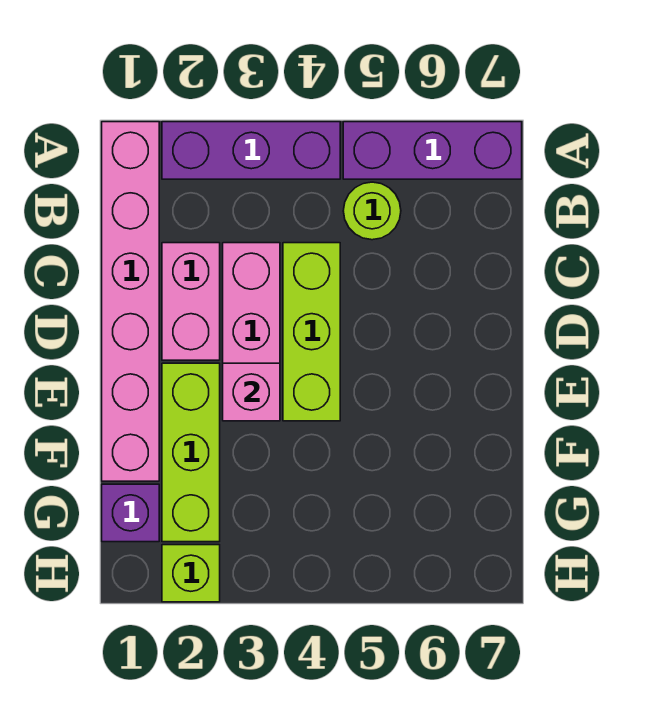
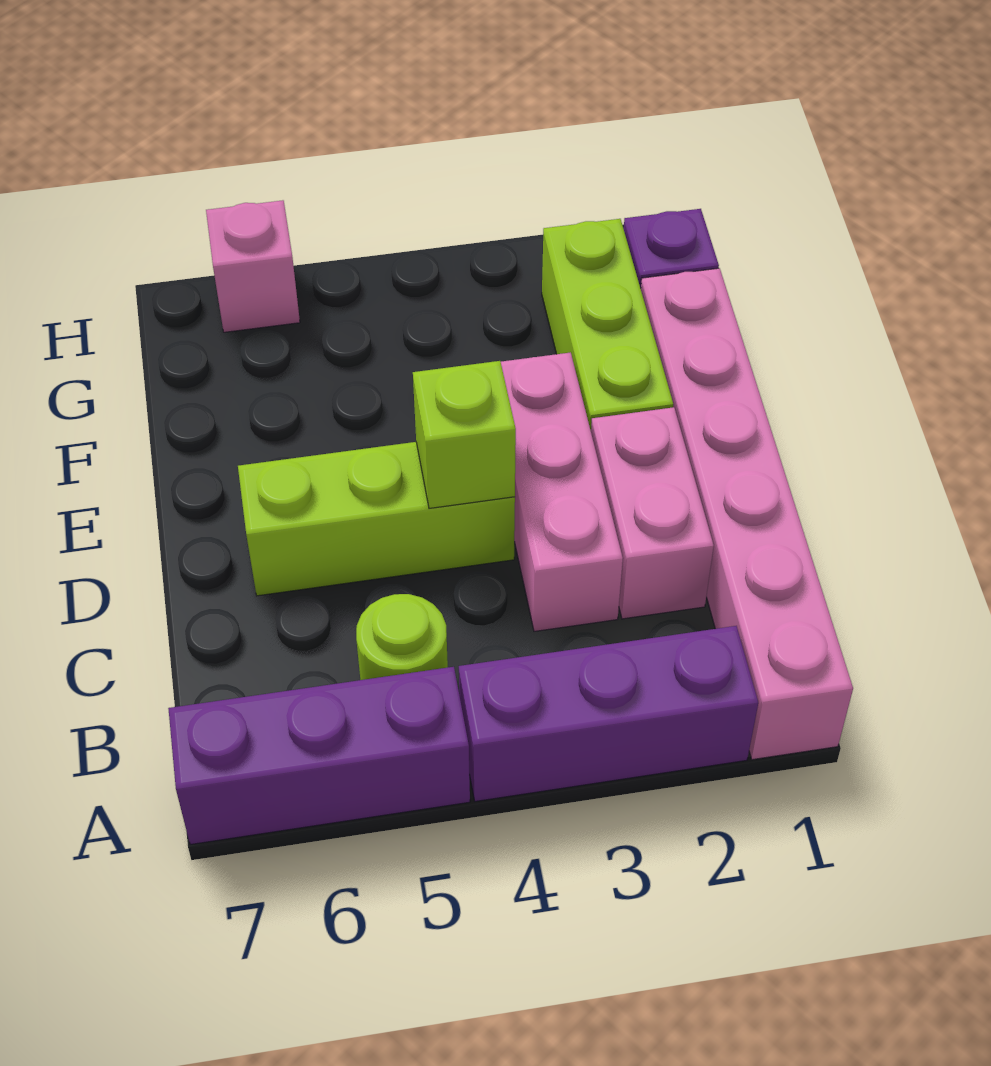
lime 1x3 brick [283,243,340,421] -> lime 1x3 brick turned to [238,442,515,596]
pink 1x1 brick [223,363,280,421] -> pink 1x1 brick moved to [206,200,300,332]
lime 1x1 brick [162,545,220,602] -> lime 1x1 brick moved to [413,361,516,508]

